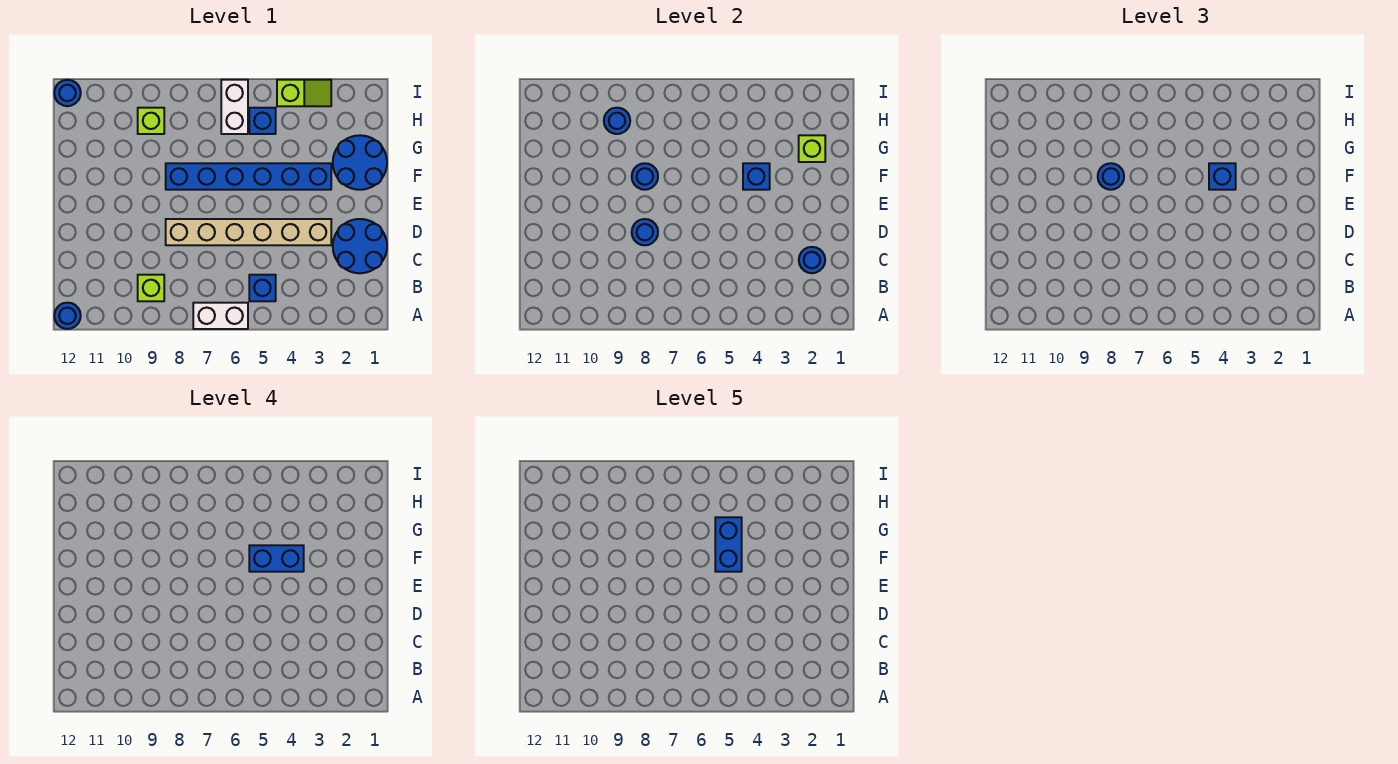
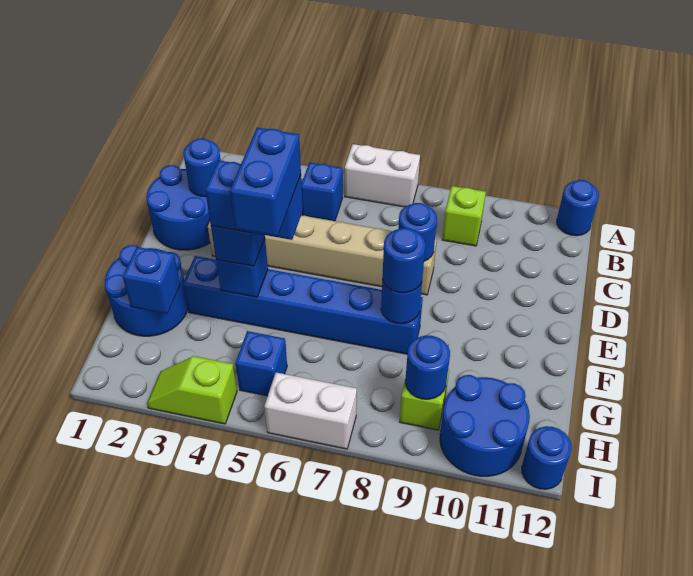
lime 1x1 brick [799,135,825,162] -> blue 1x1 brick [123,247,180,314]
white 1x2 brick [221,80,248,134] -> white 1x2 brick turned to [264,372,357,449]
none -> blue 2x2 round brick [440,375,530,476]

